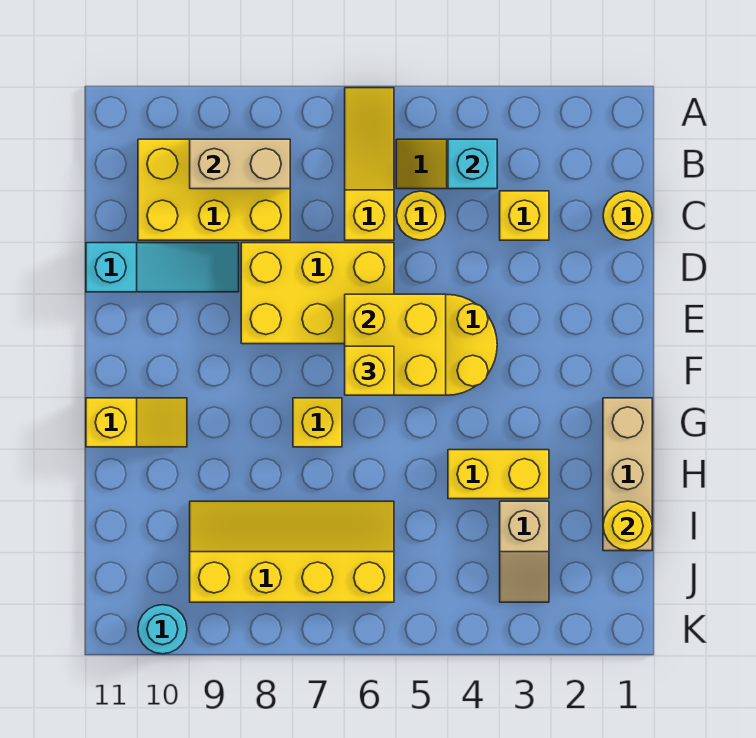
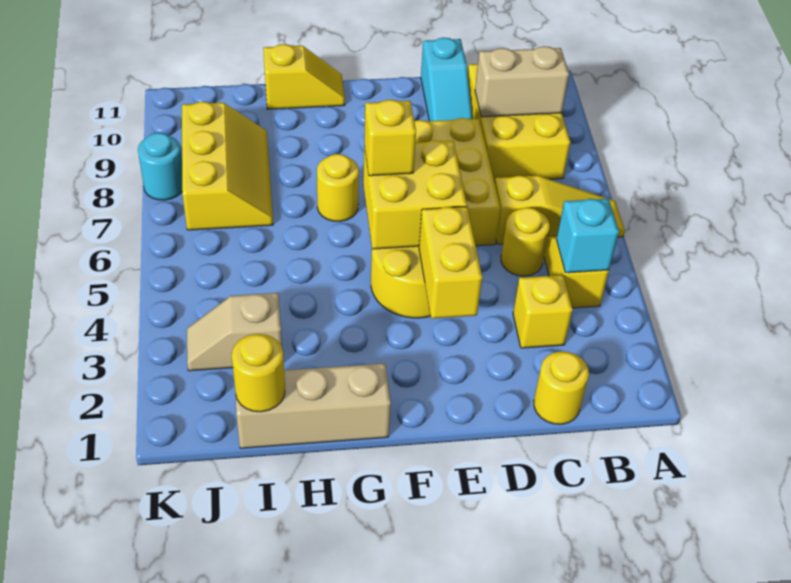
tan 1x2 brick [190,139,290,189] -> tan 1x2 brick turned to [475,46,569,117]
yellow 1x1 brick [293,398,342,447] -> yellow 1x1 round brick [317,154,359,221]
yellow 1x2 slope [86,398,187,447] -> yellow 1x2 slope turned to [263,44,345,109]
yellow 1x2 brick [448,450,549,499] -> yellow 1x2 brick moved to [419,207,482,319]
yellow 2x4 slope [190,501,394,602] -> yellow 2x3 slope [182,102,273,230]
cyan 1x1 round brick [138,605,187,654] -> cyan 1x1 round brick moved to [138,133,182,200]

